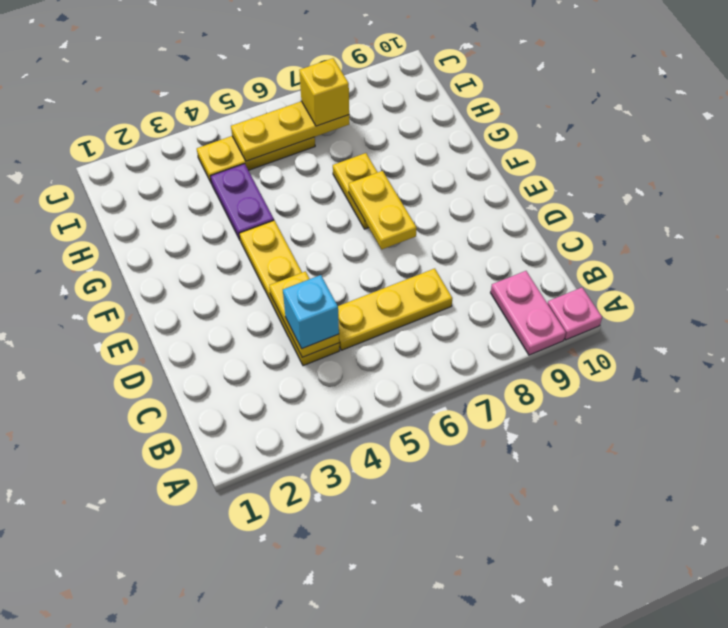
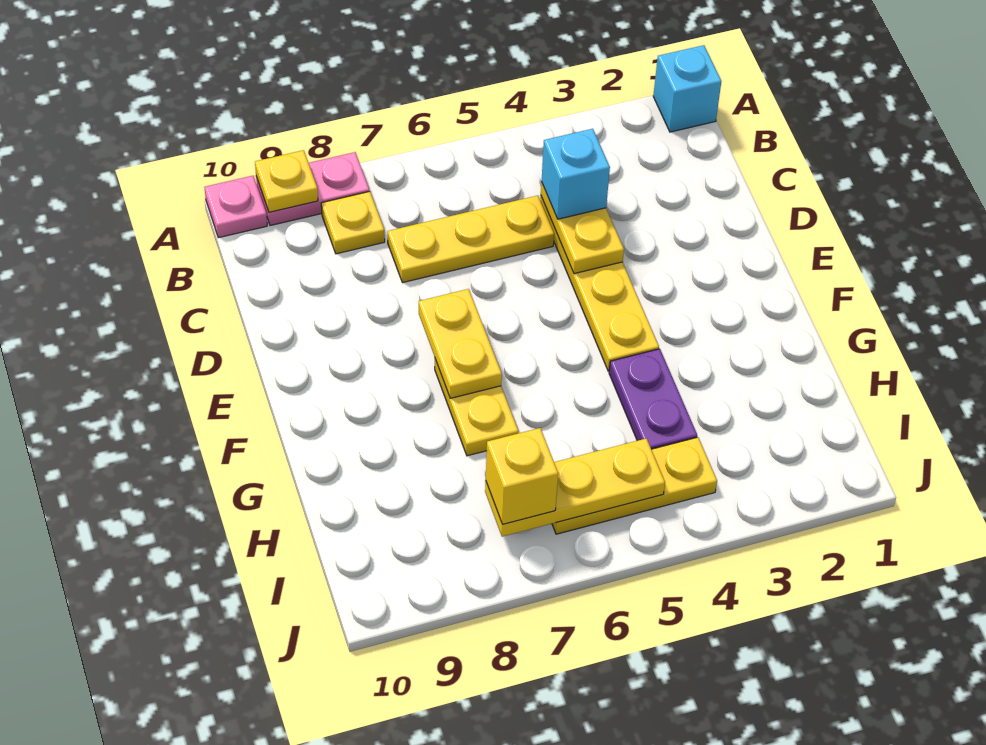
none -> cyan 1x1 brick [653,45,721,132]
pink 1x2 plate [491,271,566,355] -> pink 1x2 plate turned to [256,152,369,226]
none -> yellow 1x1 plate [255,150,318,212]
none -> yellow 1x1 plate [321,191,385,254]

